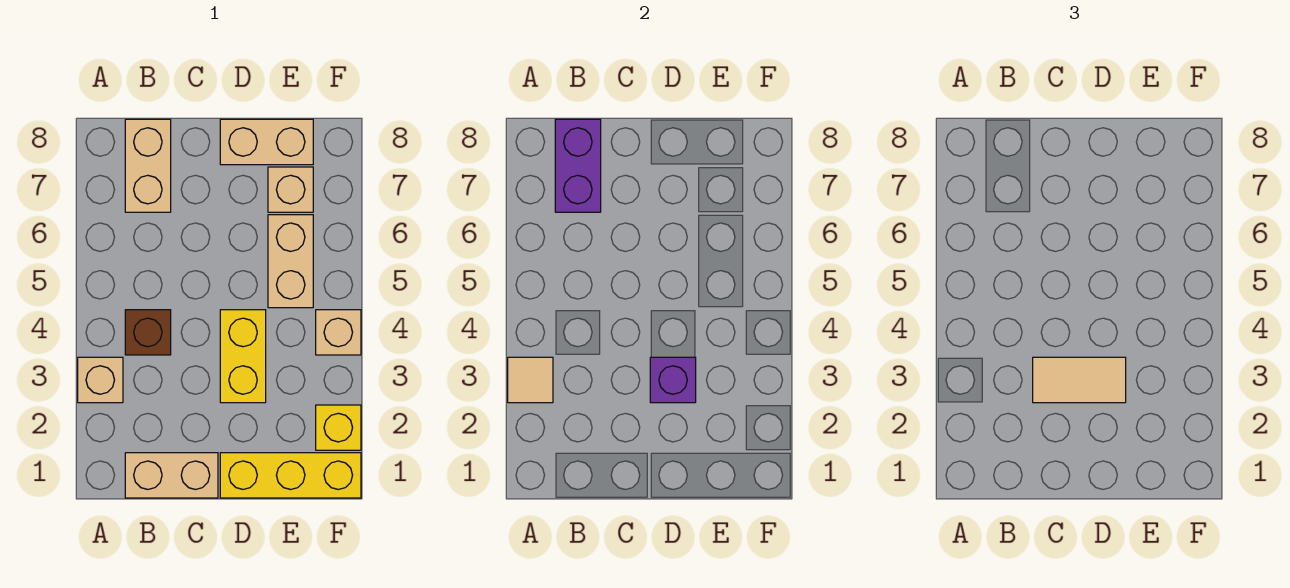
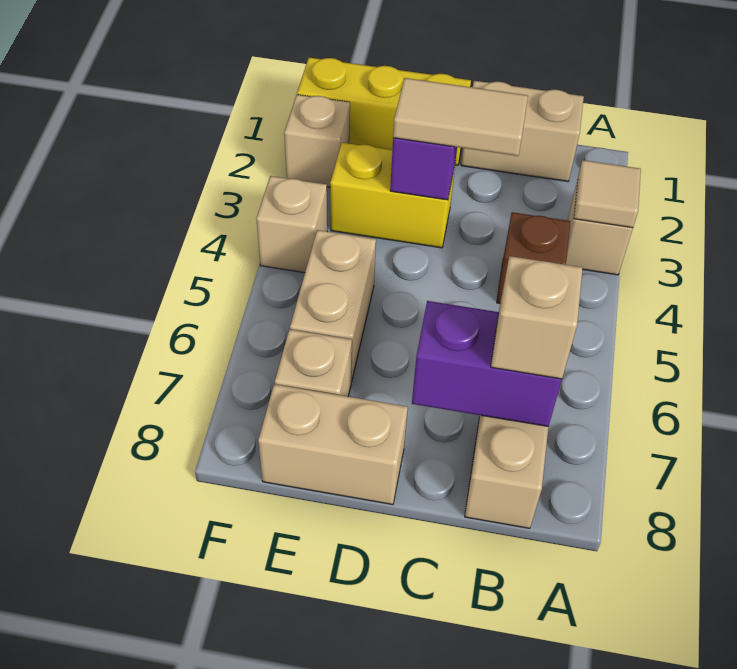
purple 1x2 brick [555,119,601,212] -> purple 1x2 brick turned to [412,301,562,427]
none -> tan 1x1 brick [491,256,583,379]
yellow 1x2 brick [220,310,266,403] -> yellow 1x2 brick turned to [330,143,456,248]
yellow 1x1 brick [316,405,361,450] -> tan 1x1 brick [284,95,350,187]

